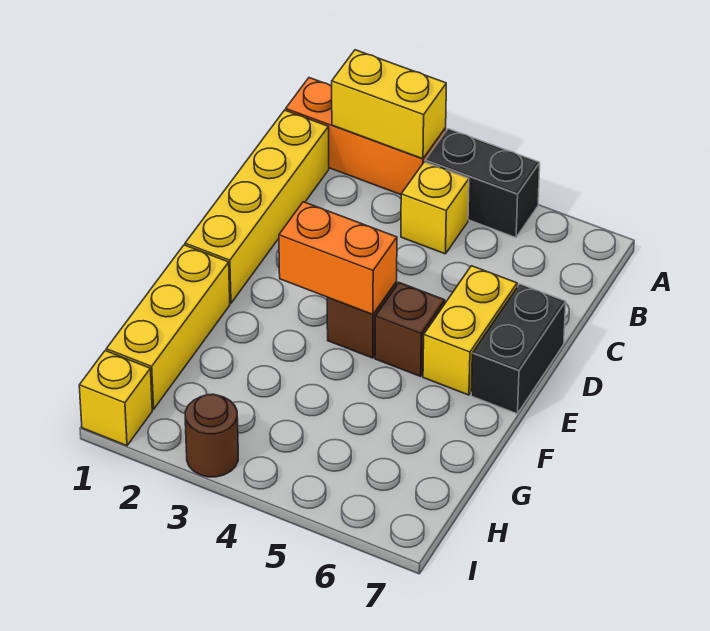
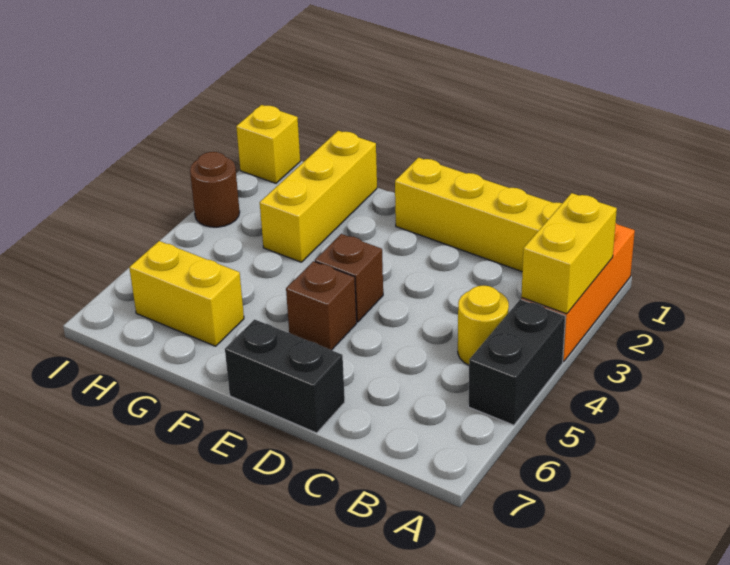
yellow 1x1 brick [401,162,469,254] -> yellow 1x1 round brick [458,285,509,365]
yellow 1x2 brick [423,266,517,395] -> yellow 1x2 brick moved to [129,241,244,346]
orange 1x2 brick [279,202,397,315] -> none
yellow 1x3 brick [106,245,230,409] -> yellow 1x3 brick turned to [260,131,377,262]

